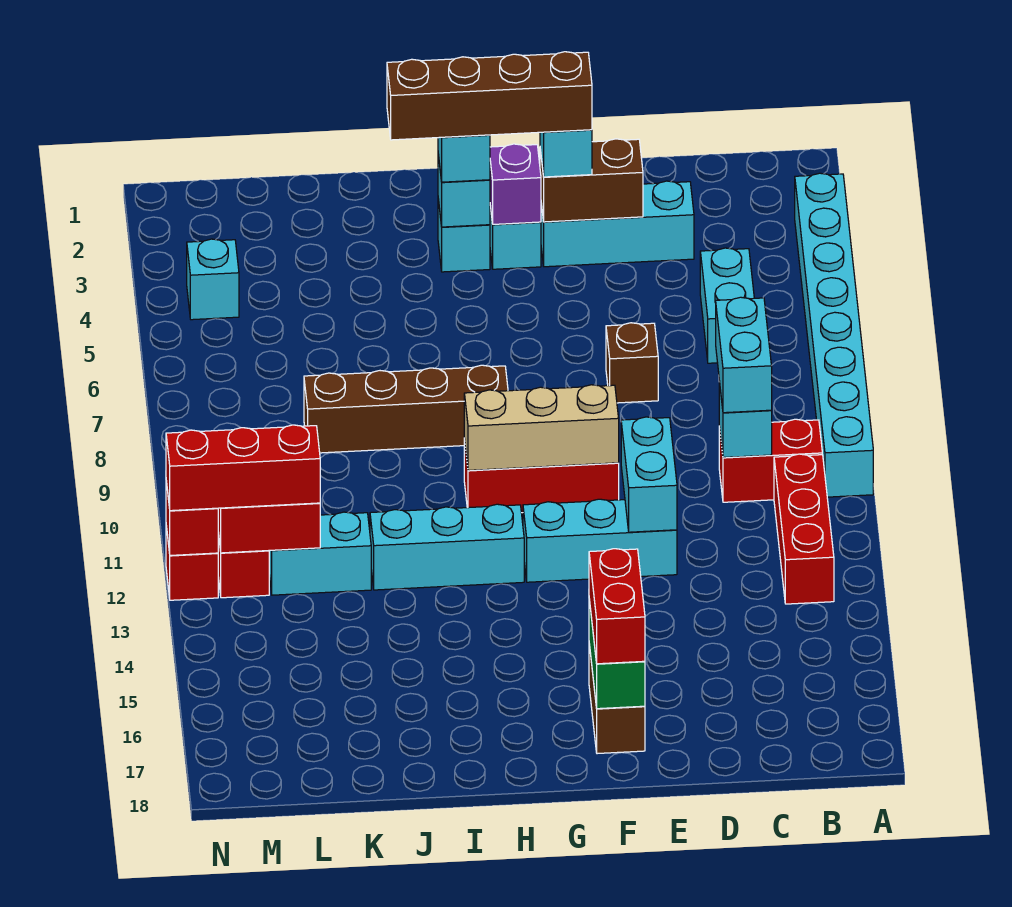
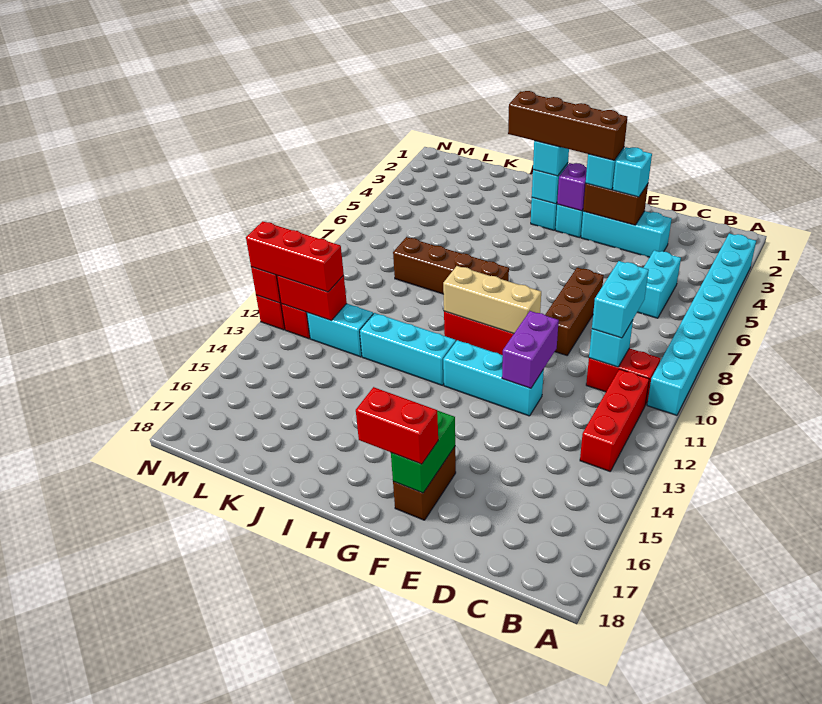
brown 1x1 brick [606,323,658,403] -> brown 1x3 brick [545,268,604,355]
cyan 1x2 brick [621,417,677,532] -> purple 1x2 brick [502,311,559,388]
red 1x2 brick [589,549,645,664] -> red 1x2 brick turned to [356,387,438,464]
cyan 1x1 brick [187,239,239,320] -> cyan 1x1 brick moved to [613,147,652,197]

